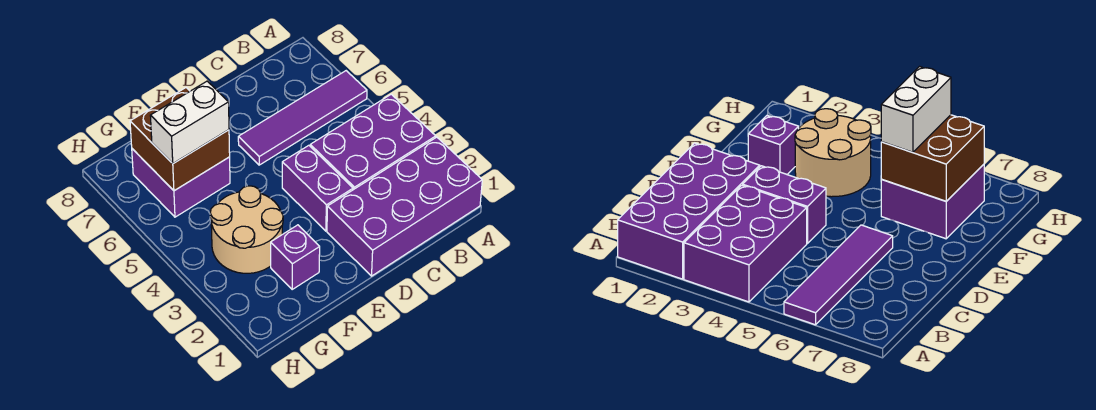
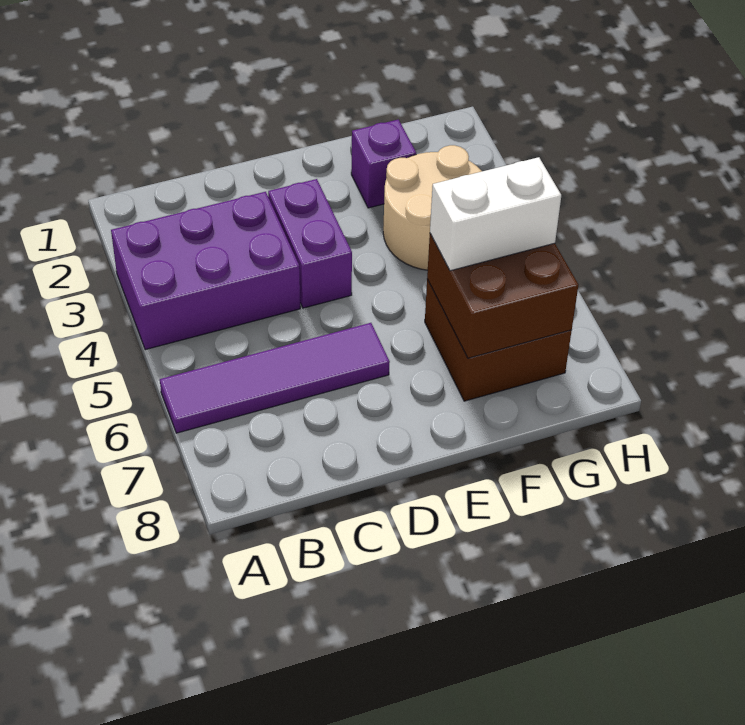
purple 2x4 brick [327,137,482,276] -> none
purple 2x2 brick [132,149,230,217] -> brown 2x2 brick [425,279,572,401]

